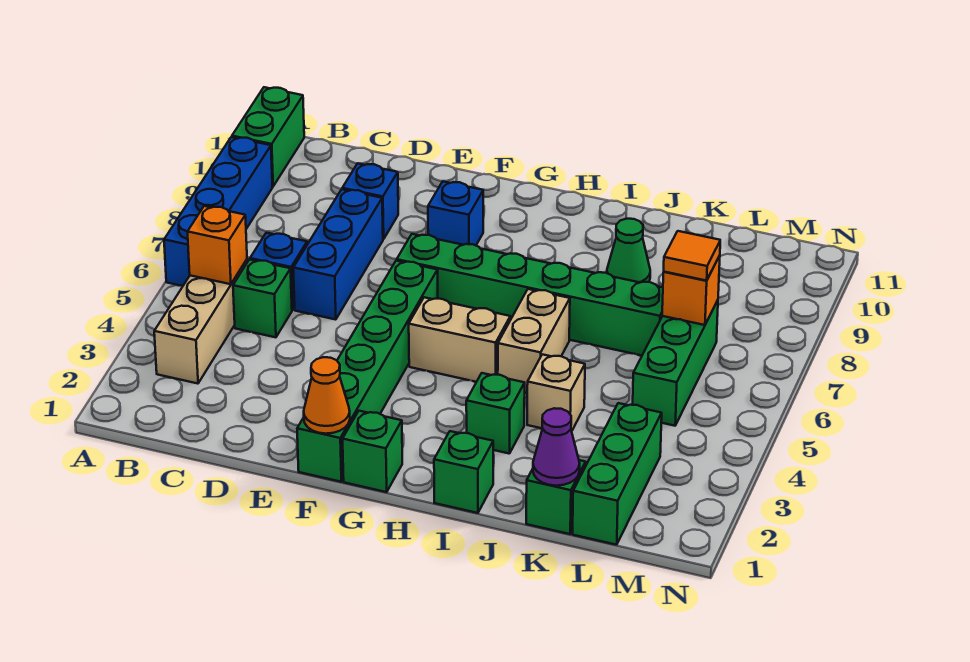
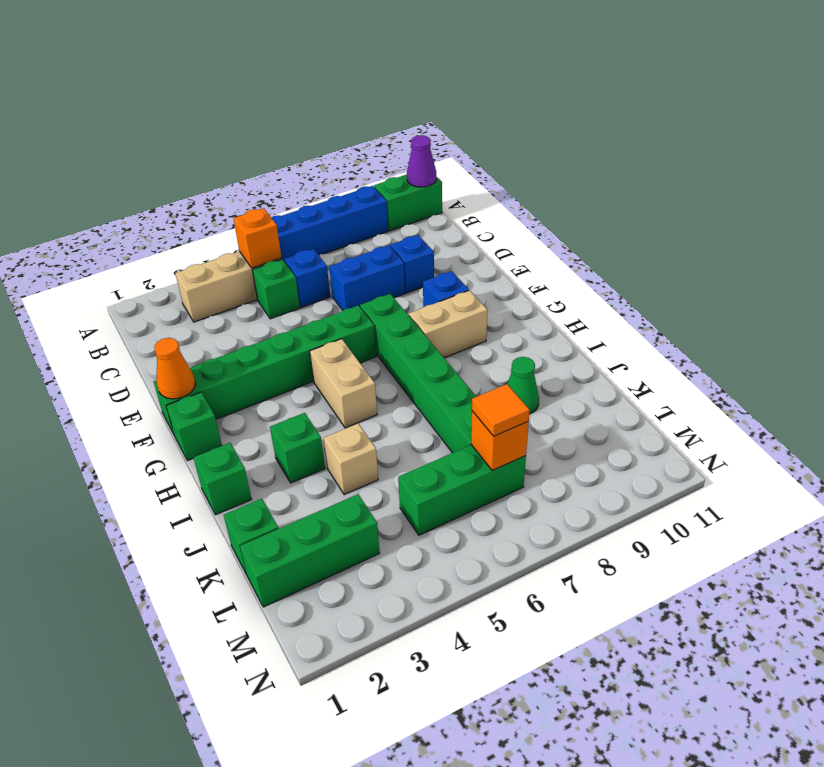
blue 1x3 brick [293,189,383,320] -> blue 1x2 brick [329,245,405,310]
tan 1x2 brick [498,289,570,393] -> tan 1x2 brick moved to [409,290,487,358]
purple 1x1 cone [533,408,580,486] -> purple 1x1 cone moved to [407,135,436,187]

